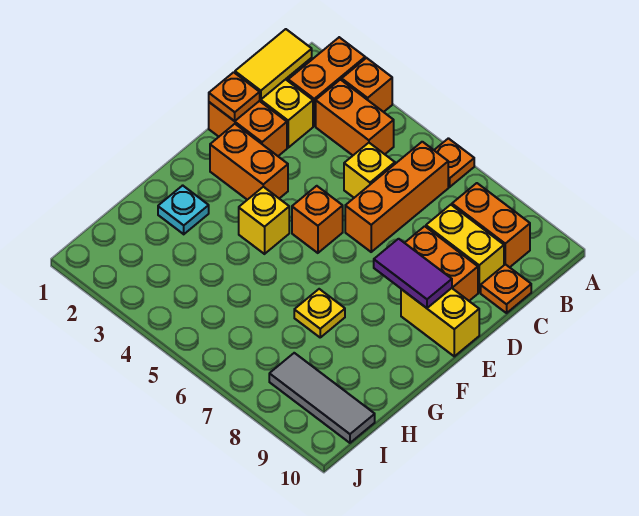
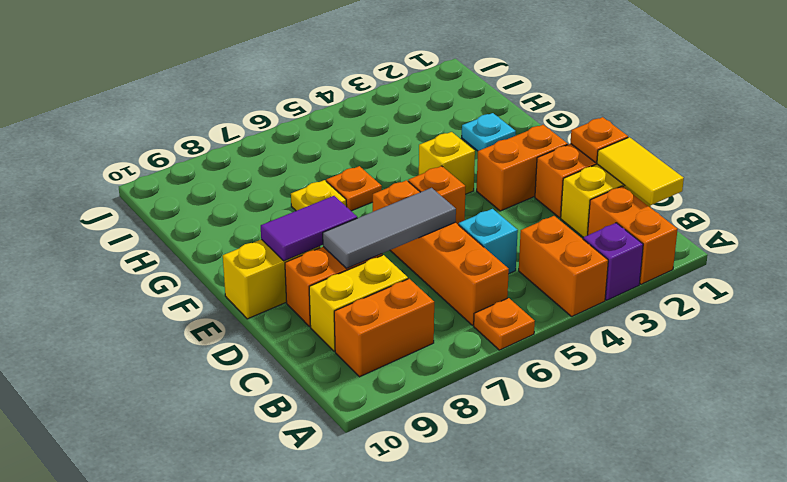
orange 1x1 brick [342,58,392,112] -> purple 1x1 brick [583,223,643,300]
orange 1x2 brick [316,80,394,155] -> orange 1x2 brick turned to [519,216,608,316]
orange 1x3 brick [345,142,448,252] -> orange 1x4 brick [373,180,509,325]
yellow 1x1 brick [344,143,395,198] -> cyan 1x1 brick [459,209,518,273]
orange 1x1 plate [481,264,531,313] -> orange 1x1 plate moved to [326,166,382,211]
grey 1x3 tile [269,353,375,443] -> grey 1x3 tile moved to [323,188,456,268]

